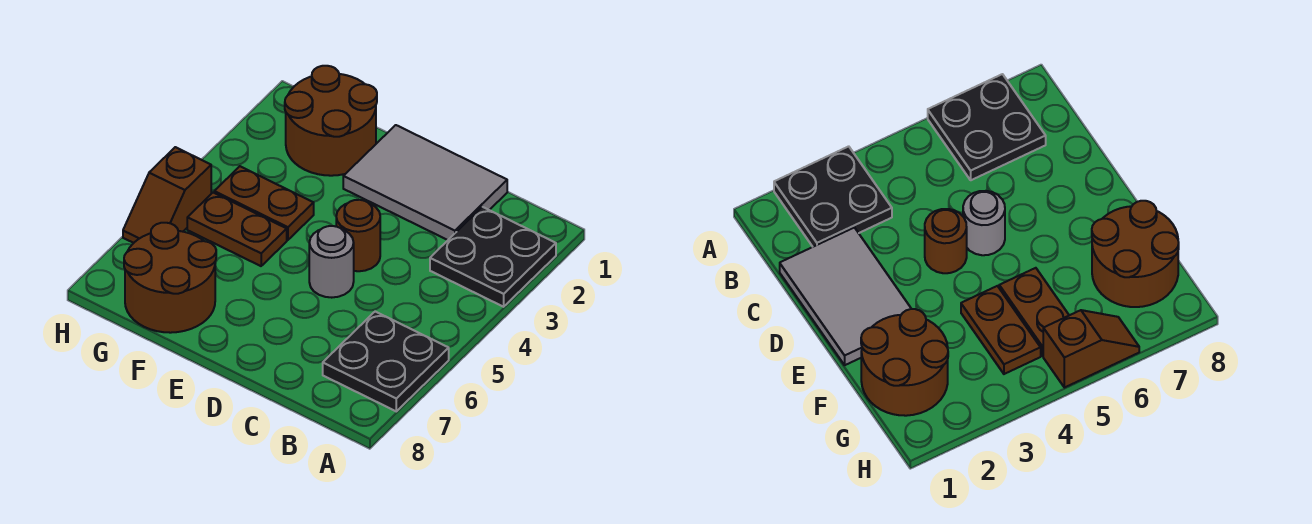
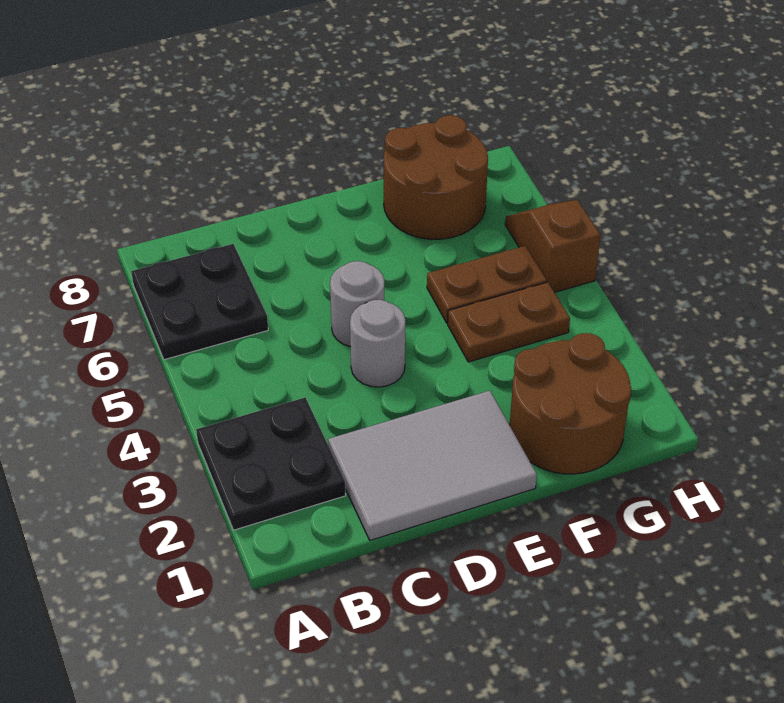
brown 1x1 round brick [336,200,380,271] -> grey 1x1 round brick [350,300,405,387]

